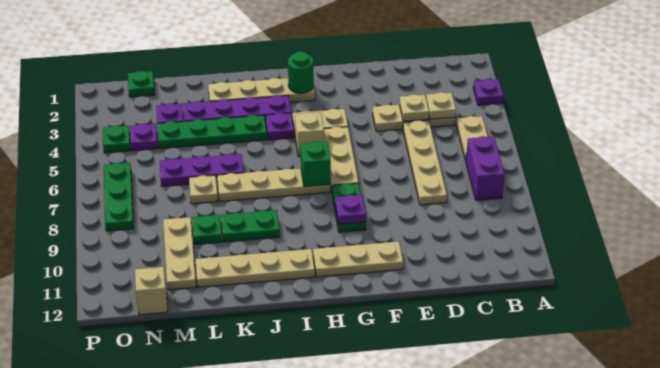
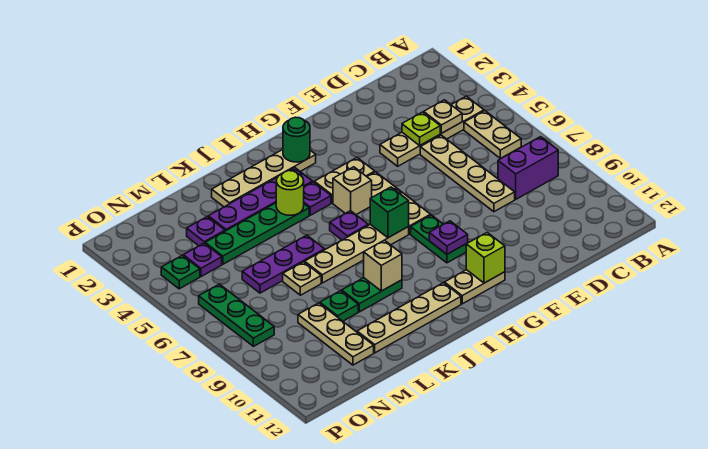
purple 1x1 plate [473,79,503,105] -> purple 1x1 plate moved to [330,211,368,240]
purple 1x2 brick [466,136,505,200] -> purple 1x2 brick turned to [498,137,558,199]
tan 1x3 plate [373,105,455,131] -> tan 1x4 plate [380,96,484,166]
tan 1x1 plate [399,94,429,121] -> lime 1x1 plate [402,112,440,146]
tan 1x3 plate [313,242,403,277] -> tan 1x2 plate [444,270,505,304]
none -> lime 1x1 brick [466,233,505,283]
none -> lime 1x1 round brick [276,171,304,215]
green 1x1 plate [128,71,154,97] -> none
tan 1x1 brick [135,267,168,315] -> tan 1x1 brick moved to [364,240,402,291]

